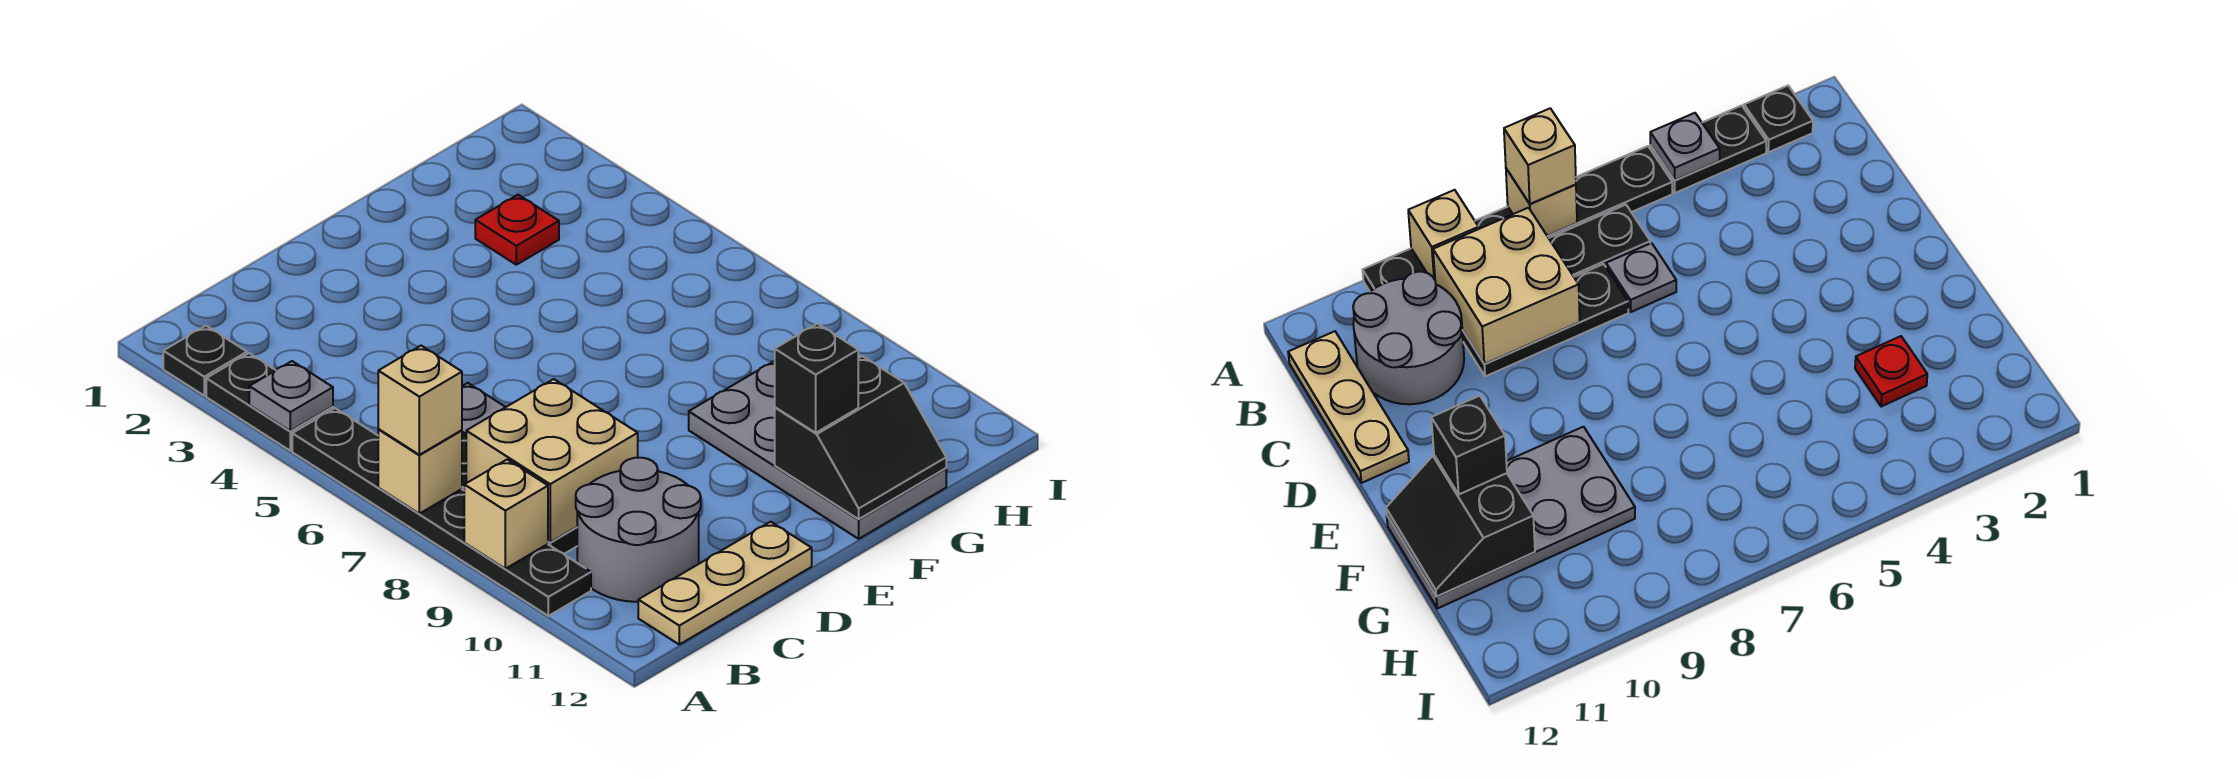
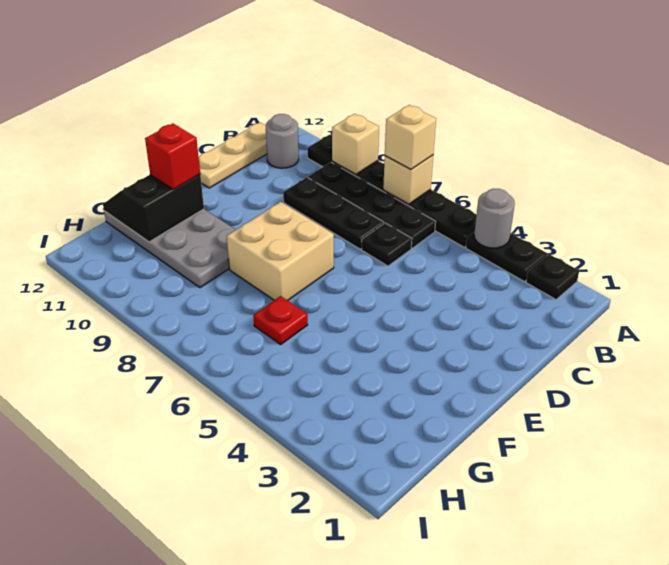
grey 1x1 plate [249,361,333,431] -> grey 1x1 round brick [474,189,515,248]
tan 2x2 brick [466,379,638,542] -> tan 2x2 brick moved to [227,202,334,300]
grey 2x2 round brick [576,458,701,602] -> grey 1x1 round brick [266,114,299,168]
grey 1x1 plate [462,383,505,436] -> black 1x1 plate [362,223,412,266]
black 1x1 brick [775,324,858,433] -> red 1x1 brick [145,123,200,189]
red 1x1 plate [475,195,559,265] -> red 1x1 plate moved to [253,296,308,344]

